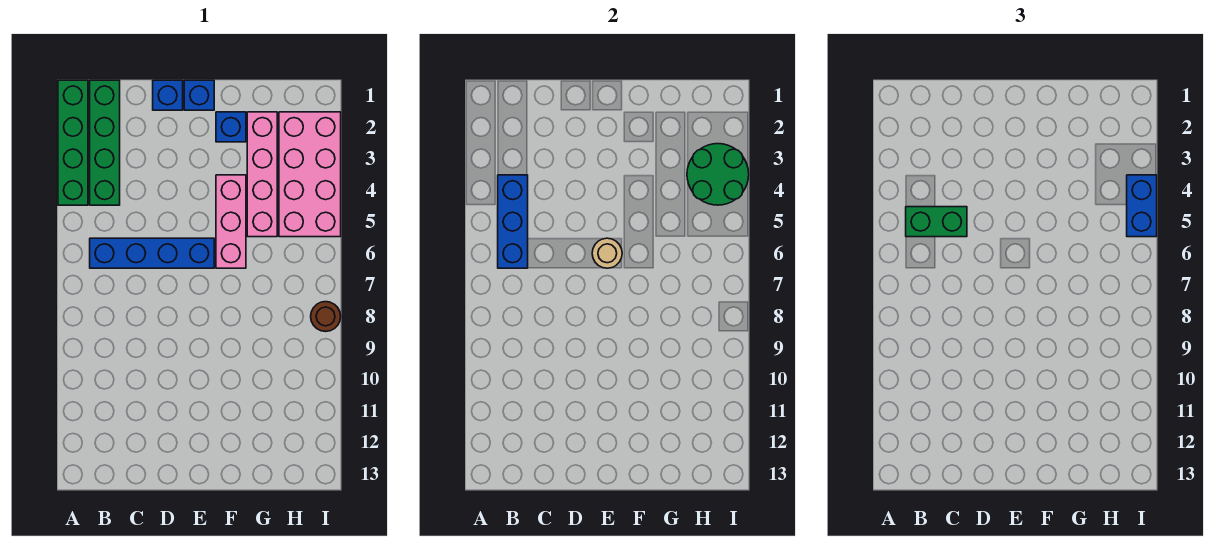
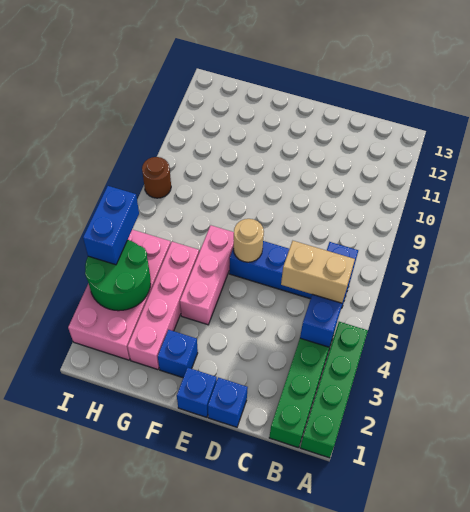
green 1x2 brick [906,207,967,237] -> tan 1x2 brick [281,241,355,303]

